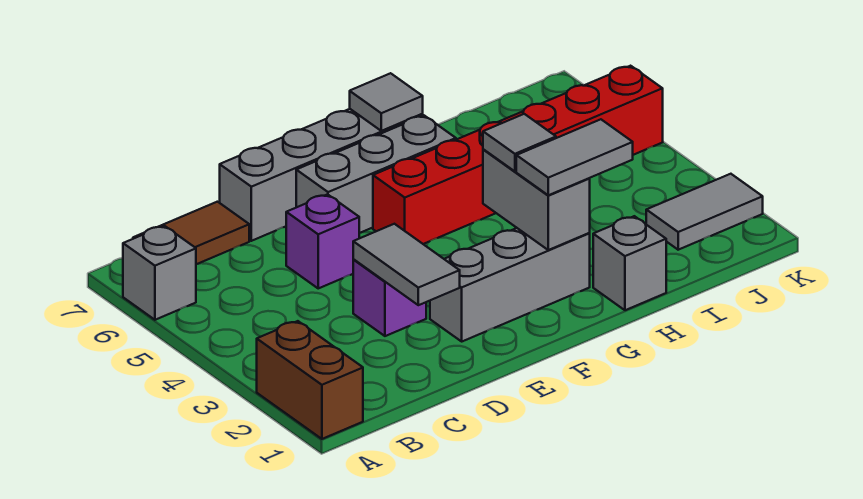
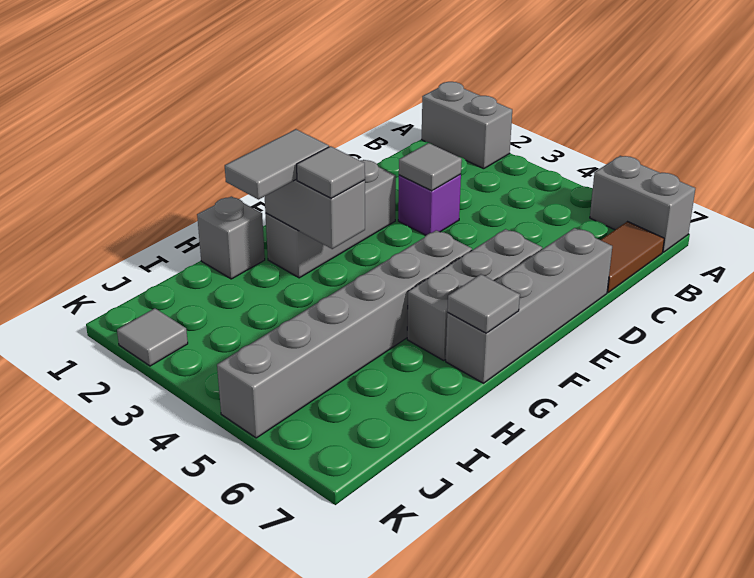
brown 1x2 brick [257,321,363,439] -> grey 1x2 brick [422,82,512,169]
grey 1x1 brick [123,226,196,320] -> grey 1x2 brick [590,156,695,252]
grey 1x2 tile [353,224,460,305] -> grey 1x1 tile [399,143,462,191]
purple 1x1 brick [286,194,359,288] -> none
red 1x6 brick [373,66,663,244] -> grey 1x6 brick [217,230,472,438]
grey 1x2 tile [646,174,763,250] -> grey 1x1 tile [117,308,188,366]

